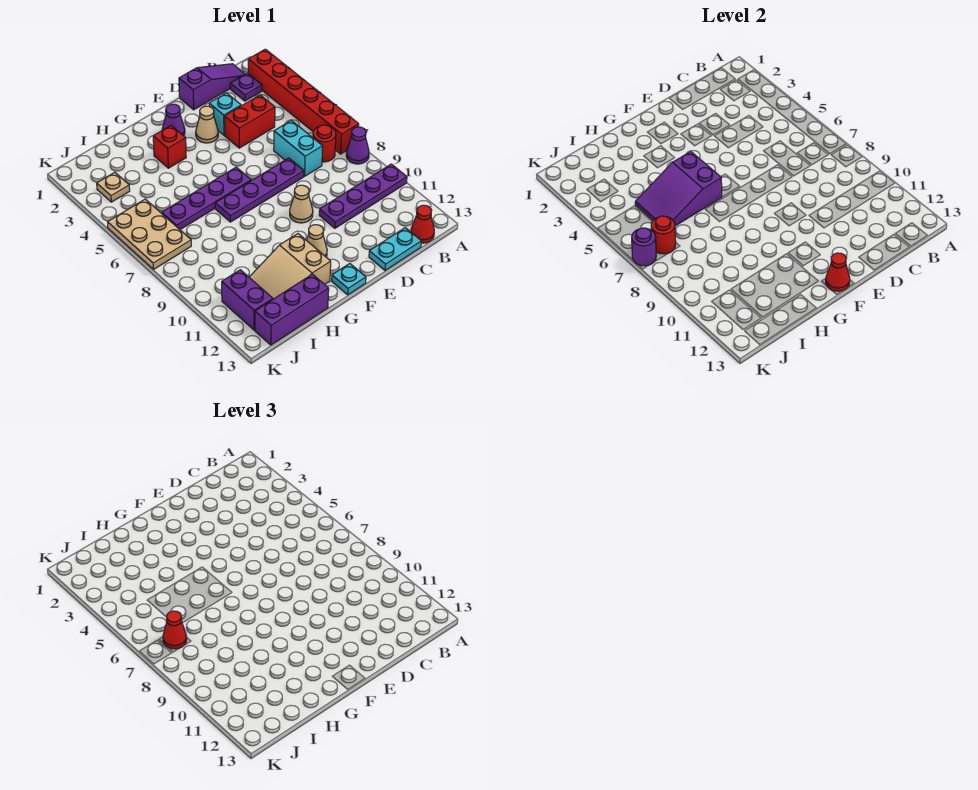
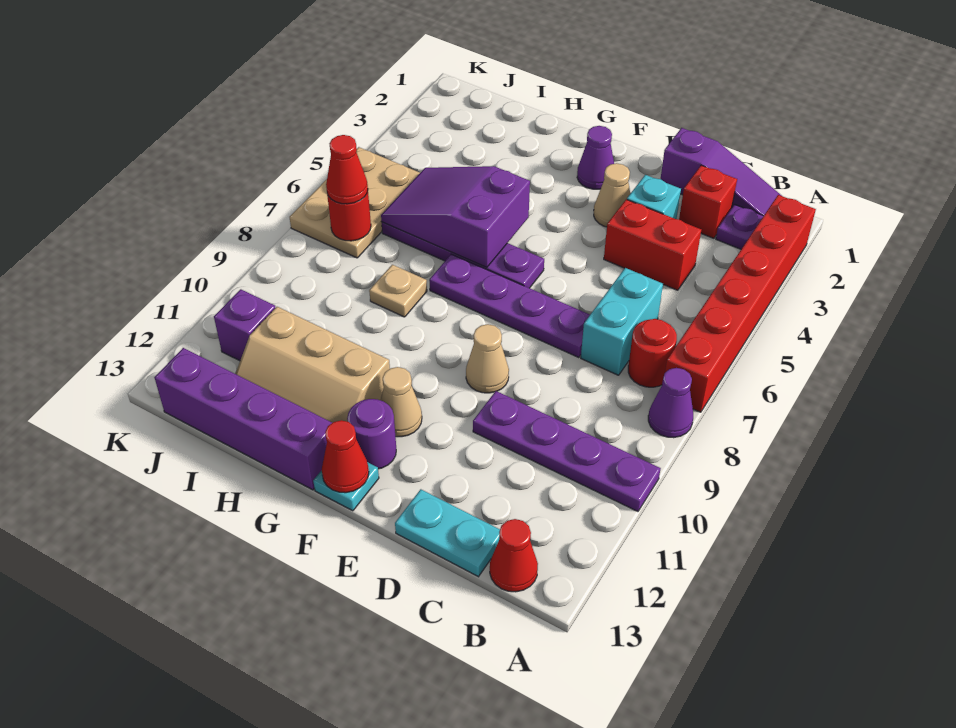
red 1x1 brick [153,126,186,168] -> red 1x1 brick moved to [679,165,737,238]
tan 2x3 slope [249,234,331,299] -> tan 2x3 slope turned to [236,307,390,423]
purple 1x3 brick [255,274,329,345] -> purple 1x4 brick [154,348,332,490]
tan 1x1 plate [97,172,130,202] -> tan 1x1 plate moved to [369,265,427,317]
purple 1x2 brick [222,270,273,330] -> purple 1x1 brick [214,289,275,361]
purple 1x1 round brick [632,228,656,266] -> purple 1x1 round brick moved to [347,399,396,469]

